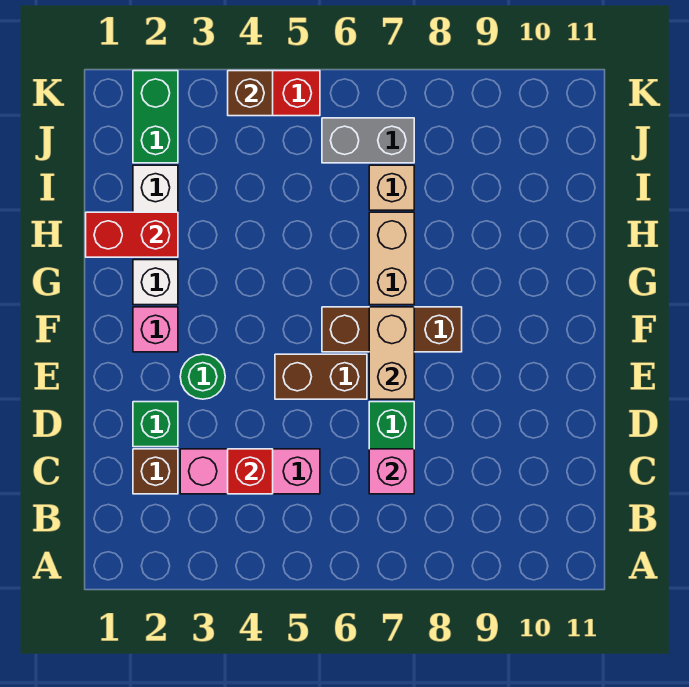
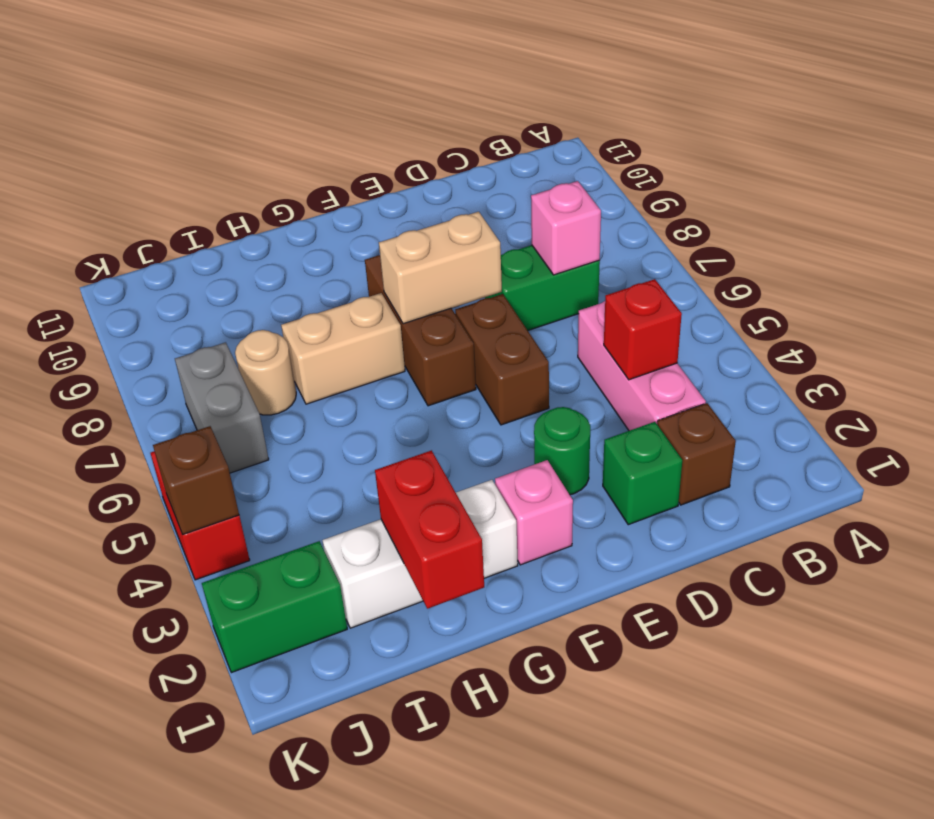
tan 1x1 brick [369,165,414,210] -> tan 1x1 round brick [235,330,296,415]

